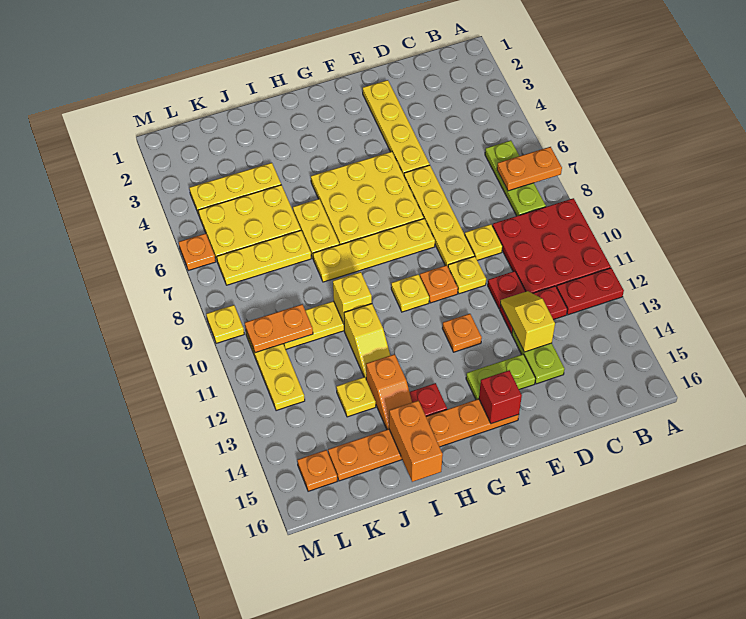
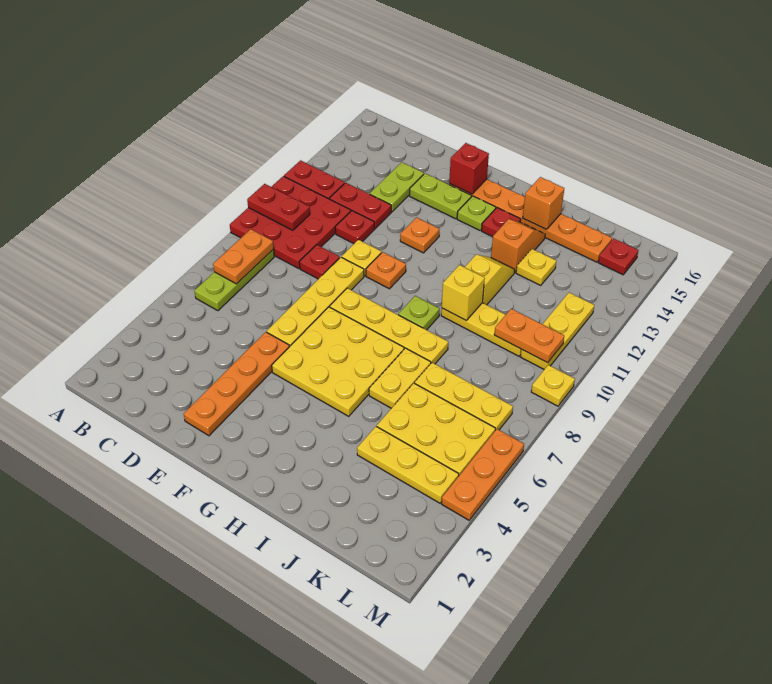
orange 1x2 plate [497,147,562,191] -> orange 1x2 plate turned to [213,229,274,284]
none -> red 1x2 plate [247,184,310,230]
yellow 1x1 plate [465,224,503,260] -> red 1x1 plate [299,245,340,279]
yellow 1x2 slope [500,291,555,352] -> none
yellow 1x4 plate [363,80,430,175] -> orange 1x4 plate [184,332,289,436]
yellow 1x1 plate [391,274,429,312] -> none
none -> lime 1x1 plate [457,196,496,230]
none -> lime 1x1 plate [398,296,439,330]
orange 1x2 brick [389,400,443,482] -> orange 1x1 brick [523,177,564,229]
orange 1x1 plate [297,450,337,491] -> red 1x1 plate [598,238,638,275]
orange 1x1 plate [179,233,216,271] -> orange 1x3 plate [442,429,524,520]

